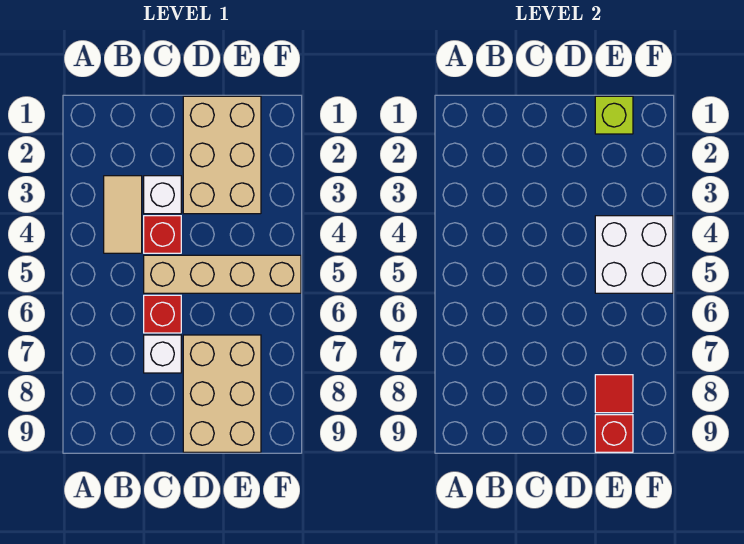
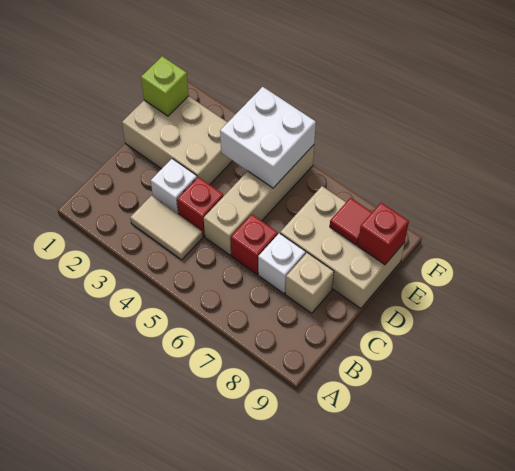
none -> tan 1x1 brick [285,253,334,313]

